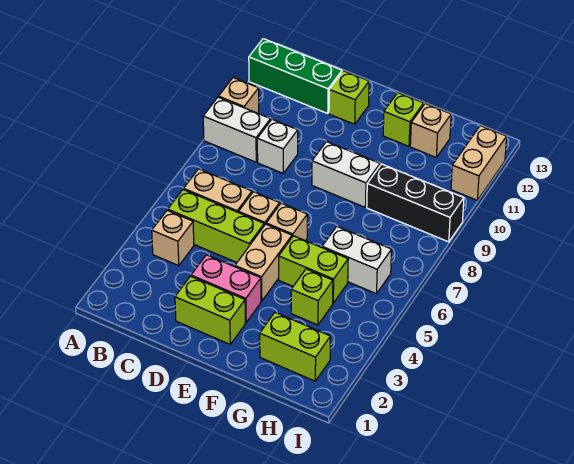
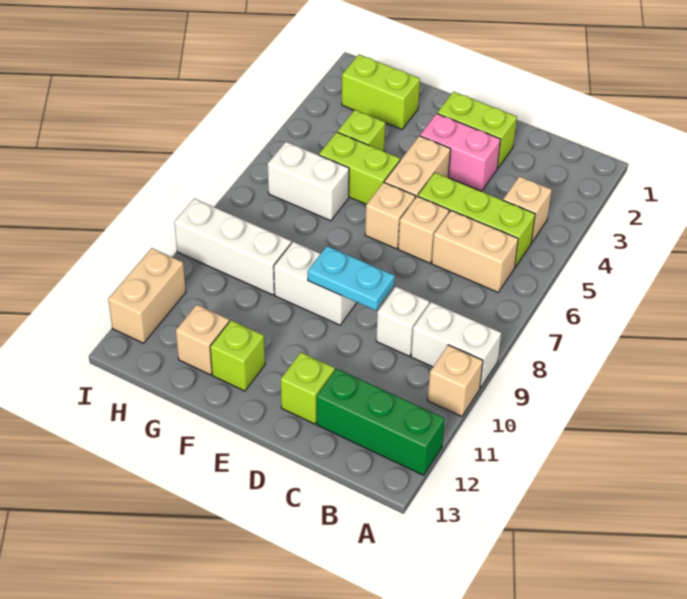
none -> cyan 1x2 plate [308,246,395,310]
black 1x3 brick [367,164,464,242] -> white 1x3 brick [174,198,291,295]

